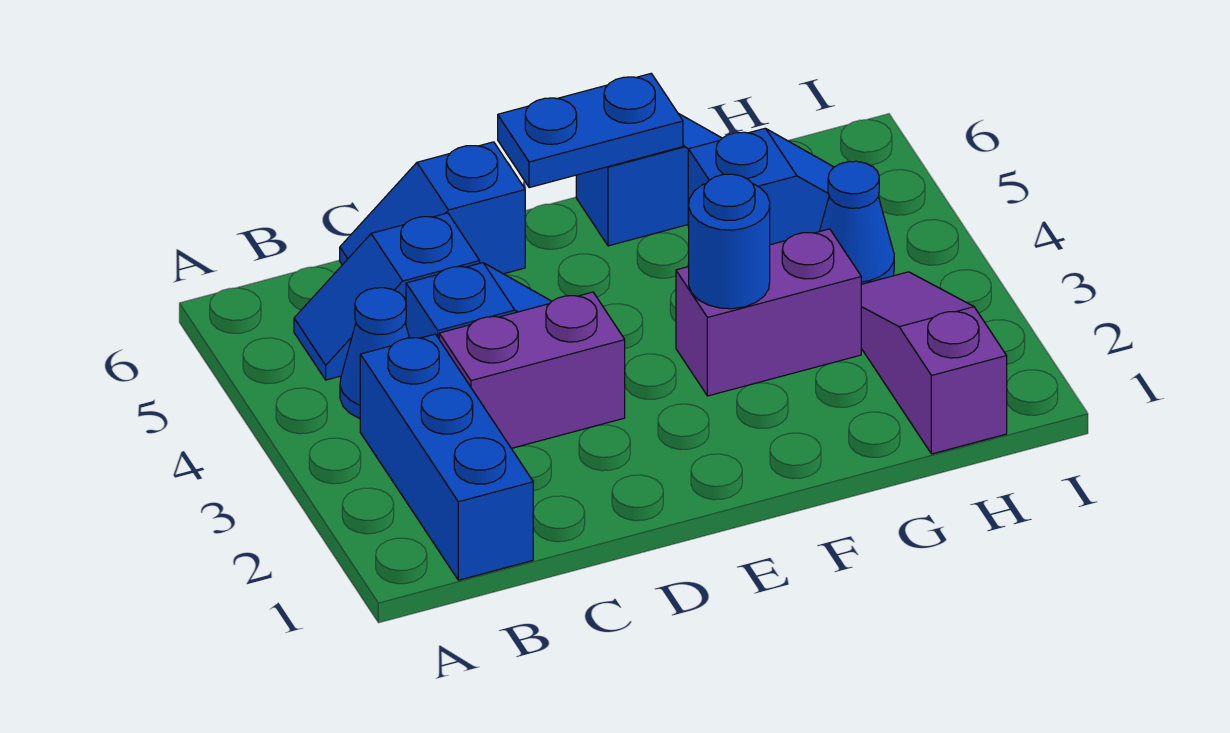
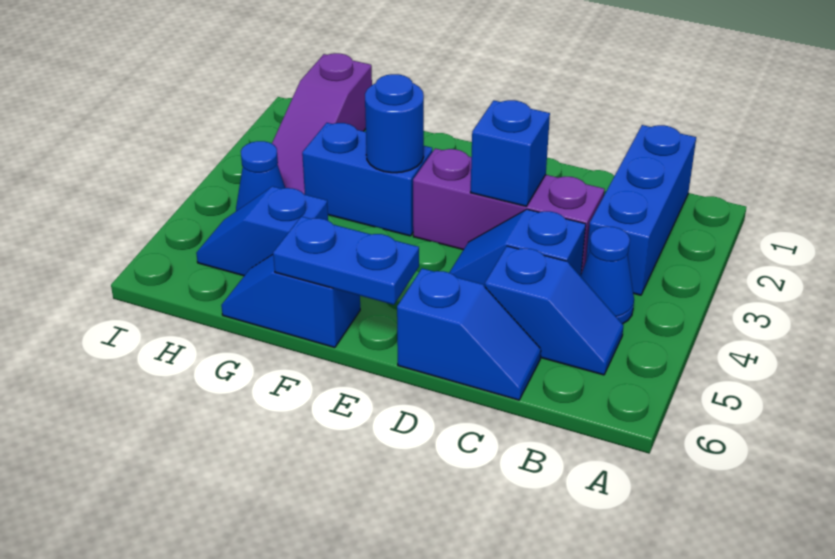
purple 1x2 brick [439,292,625,448] -> purple 1x3 brick [413,148,605,273]
none -> blue 1x1 brick [471,100,550,206]
purple 1x2 brick [676,229,861,396] -> blue 1x2 brick [302,123,432,236]

